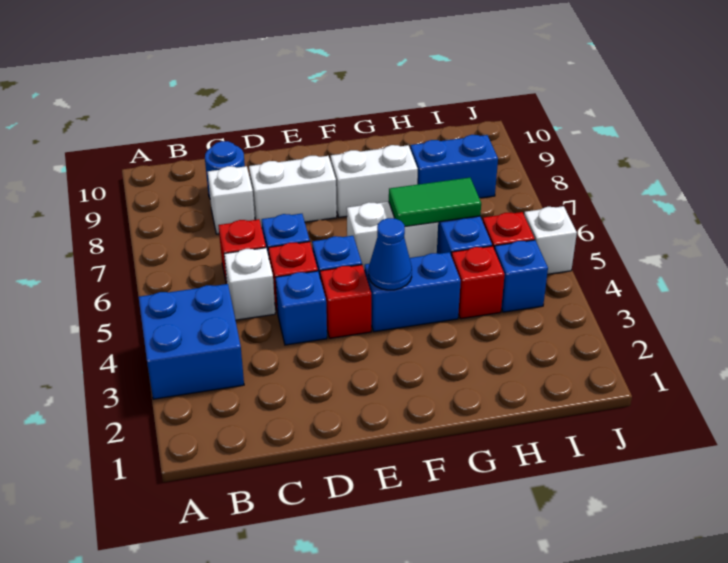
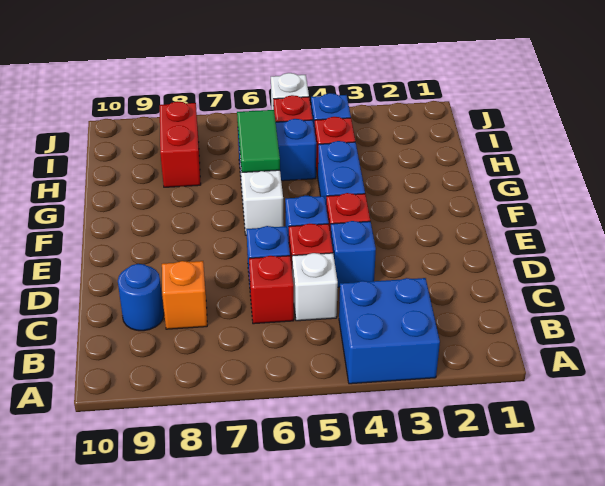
white 1x1 brick [208,166,255,234] -> orange 1x1 brick [162,261,207,329]
white 1x2 brick [249,156,337,228] -> none
blue 1x1 cone [369,218,412,290] -> none
white 1x2 brick [331,145,418,217] -> none
blue 1x2 brick [410,135,498,198] -> red 1x2 brick [160,101,201,187]

